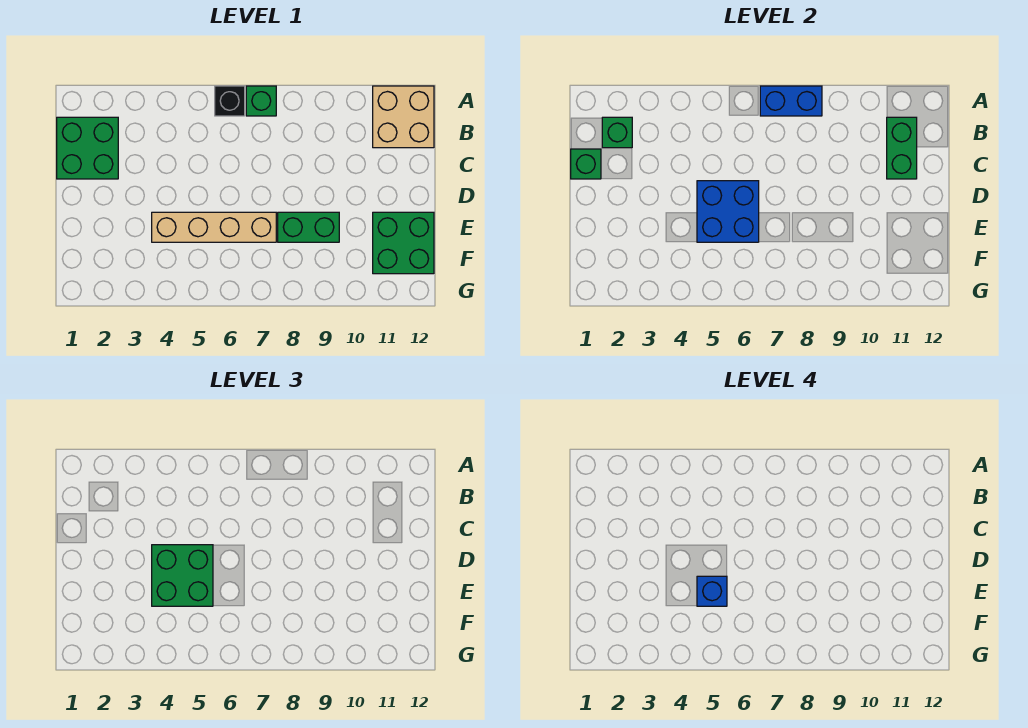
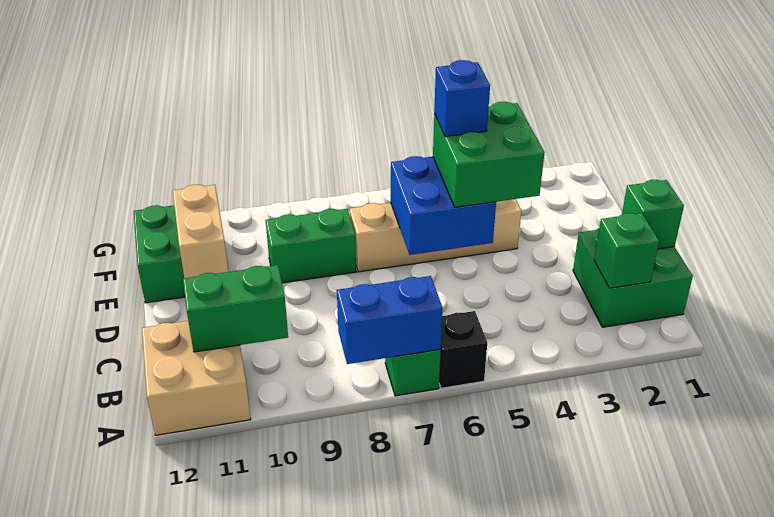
green 1x2 brick [887,117,917,179] -> green 1x2 brick turned to [183,265,288,352]
none -> tan 1x2 brick [173,185,228,278]

